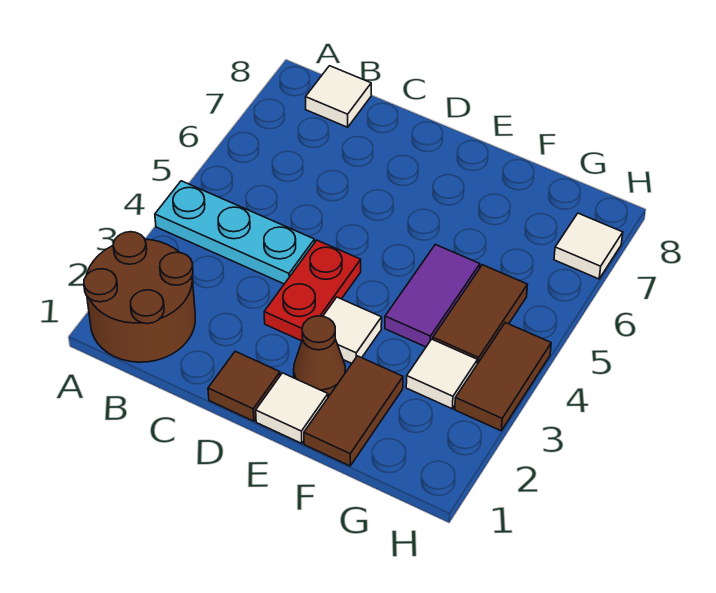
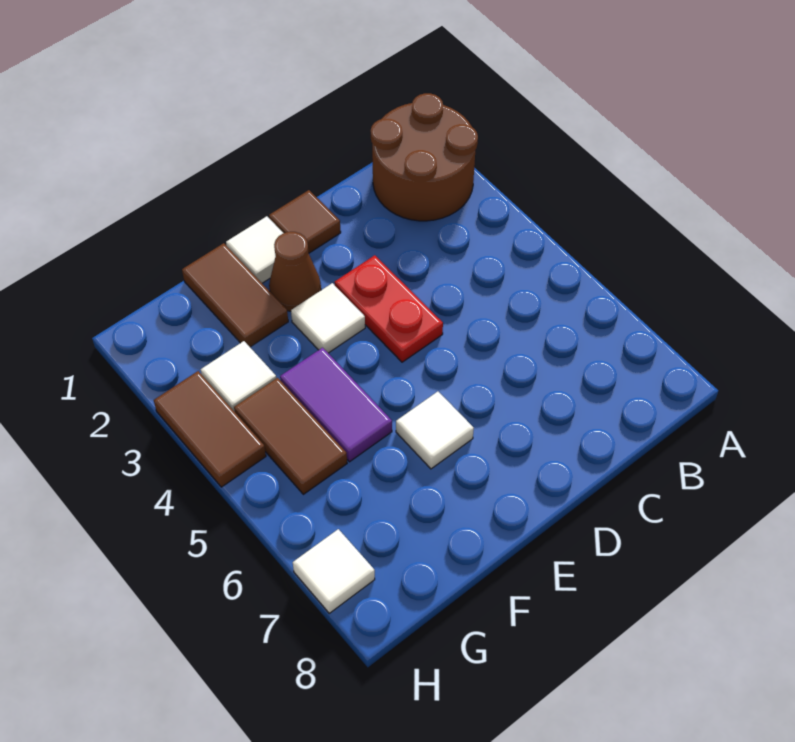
cyan 1x3 plate [155,181,315,284] -> none
white 1x1 tile [306,66,371,127] -> white 1x1 tile moved to [396,392,474,469]

